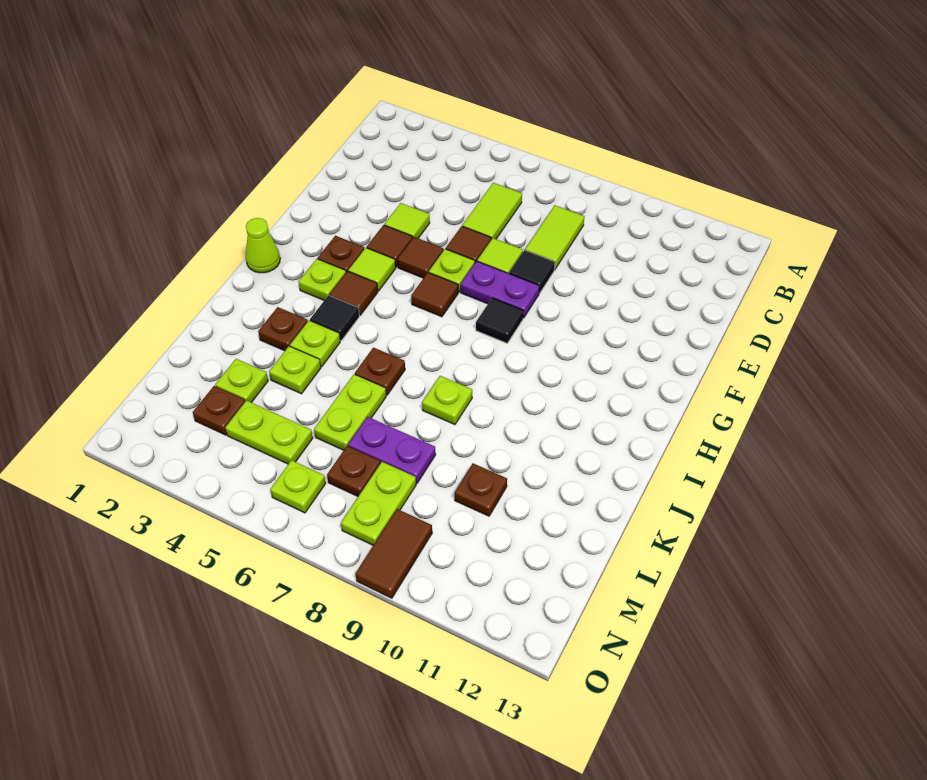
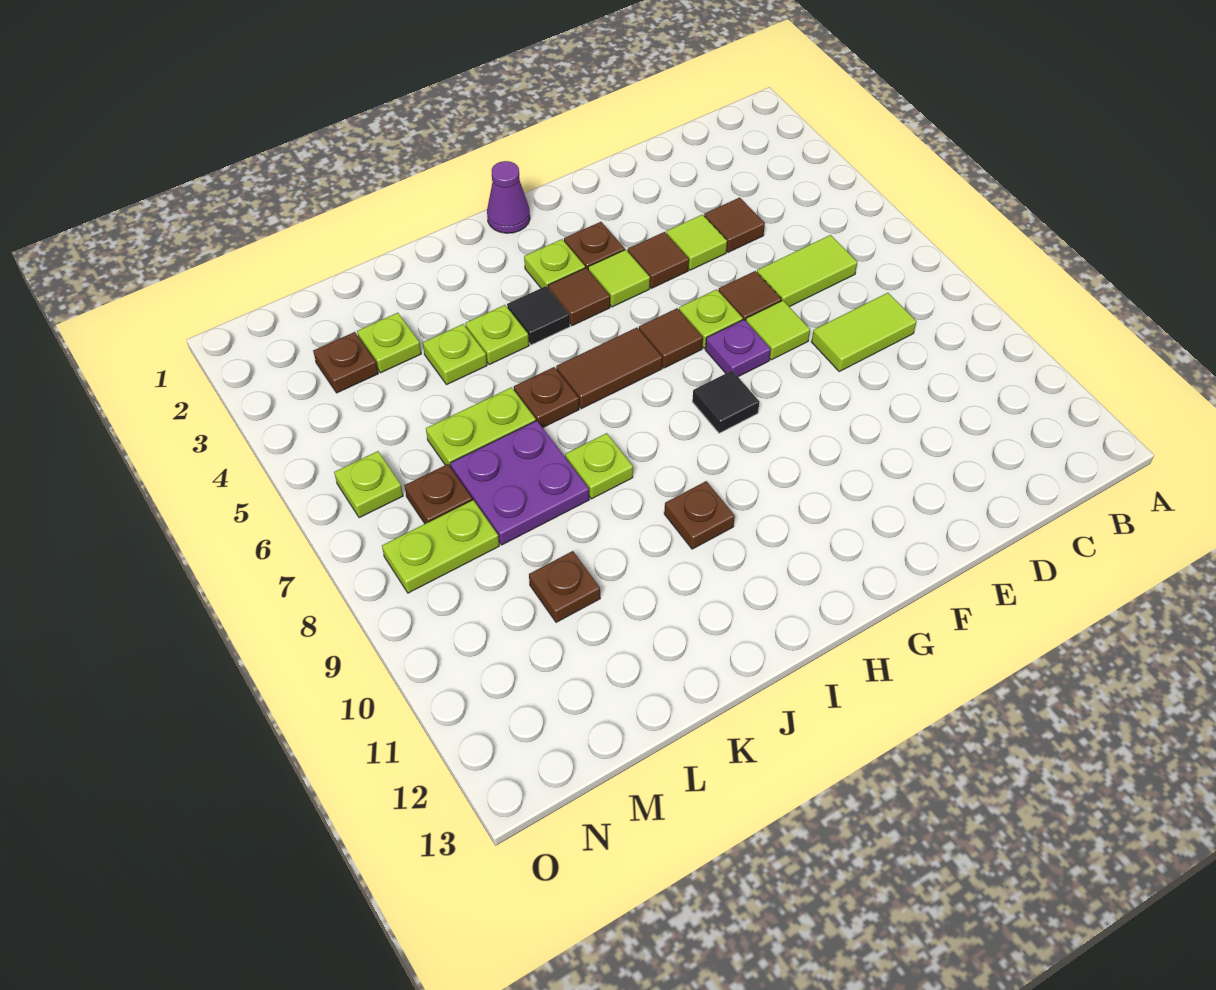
black 1x1 tile [509,250,555,294] -> none
brown 1x1 tile [397,237,444,278] -> brown 1x1 tile moved to [704,197,765,252]
purple 1x2 plate [461,261,539,318] -> purple 1x1 plate [705,320,771,377]
lime 1x1 cone [246,218,280,273] -> purple 1x1 cone [487,161,530,233]
brown 1x1 plate [258,307,308,351] -> brown 1x1 plate moved to [664,481,735,549]
purple 1x2 plate [348,417,436,483] -> purple 2x2 plate [450,421,589,545]
lime 1x2 plate [225,400,313,464] -> none
brown 1x2 tile [356,509,432,598] -> brown 1x2 tile moved to [556,328,662,409]

